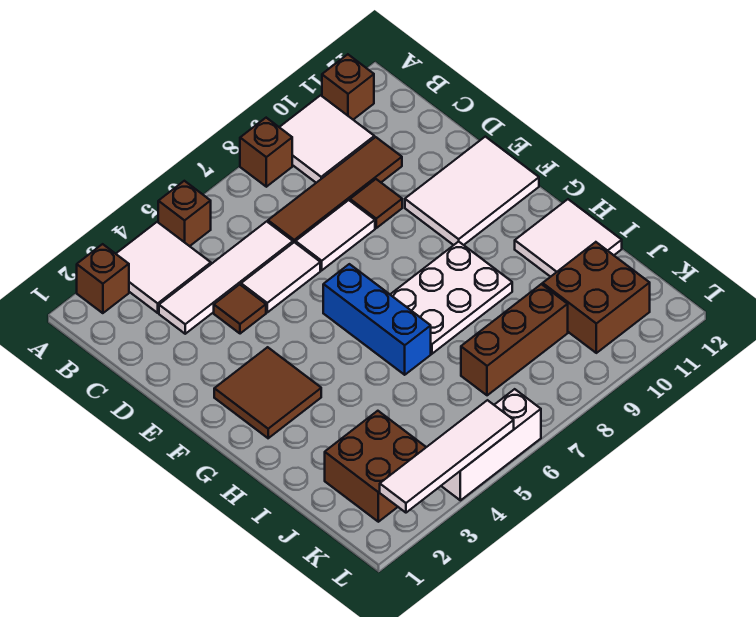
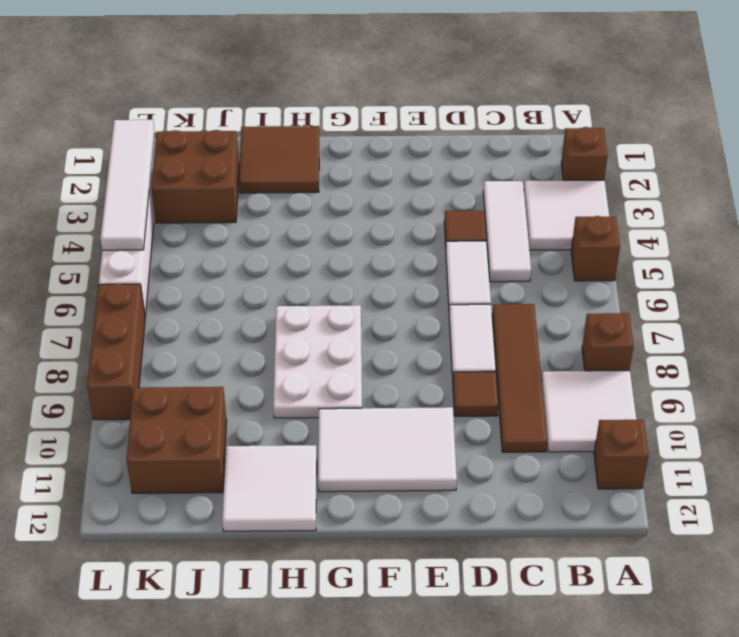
white 1x4 tile [159,221,293,334] -> white 1x3 tile [483,181,531,282]
white 2x3 tile [405,137,539,245] -> white 2x3 tile turned to [318,407,457,492]
brown 2x2 tile [214,347,321,438] -> brown 2x2 tile moved to [239,126,319,193]
blue 1x3 brick [323,264,431,375] -> none
brown 1x3 brick [461,284,568,395] -> brown 1x3 brick moved to [87,284,145,420]

